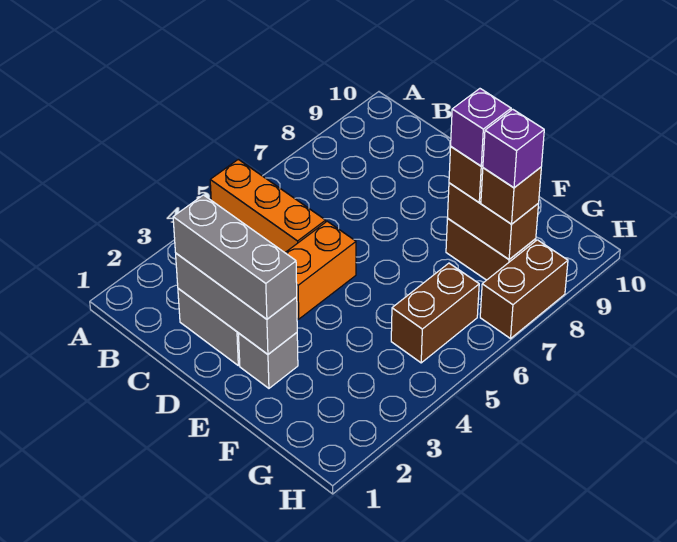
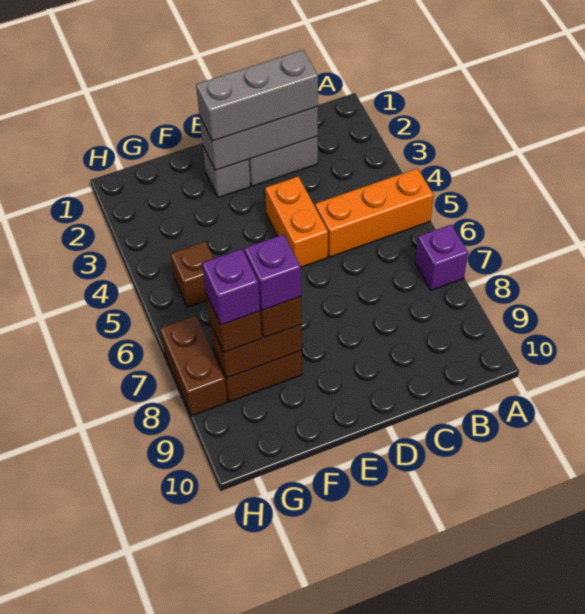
none -> purple 1x1 brick [415,225,468,290]
brown 1x2 brick [391,263,479,363] -> brown 1x1 brick [171,242,214,307]

